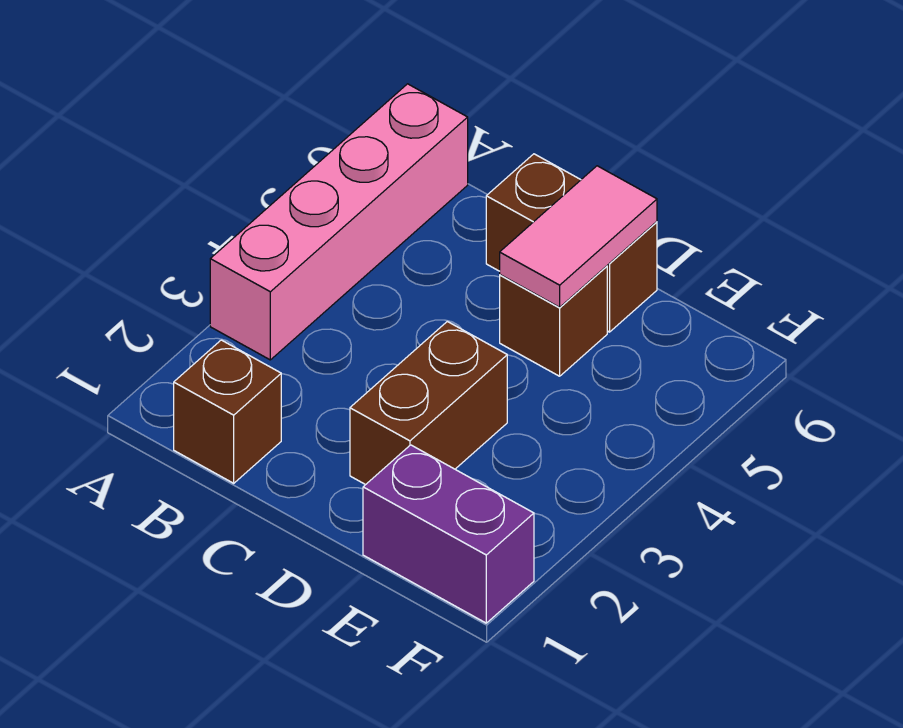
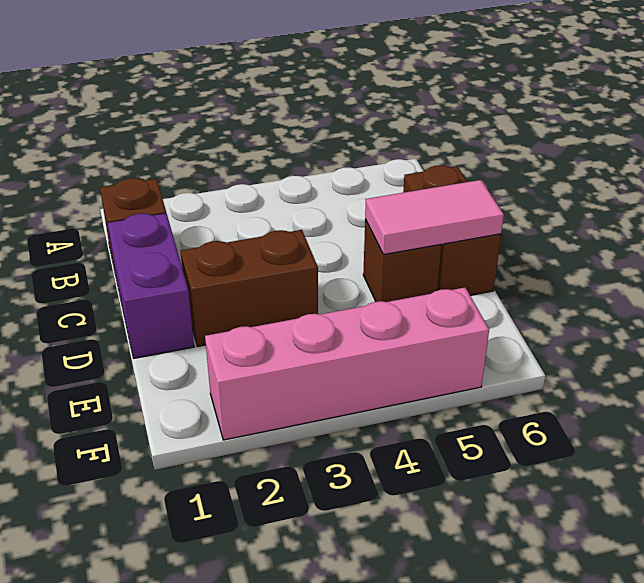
pink 1x4 brick [210,84,468,360] -> pink 1x4 brick moved to [205,288,489,440]
purple 1x2 brick [363,445,534,623] -> purple 1x2 brick moved to [108,213,194,358]

